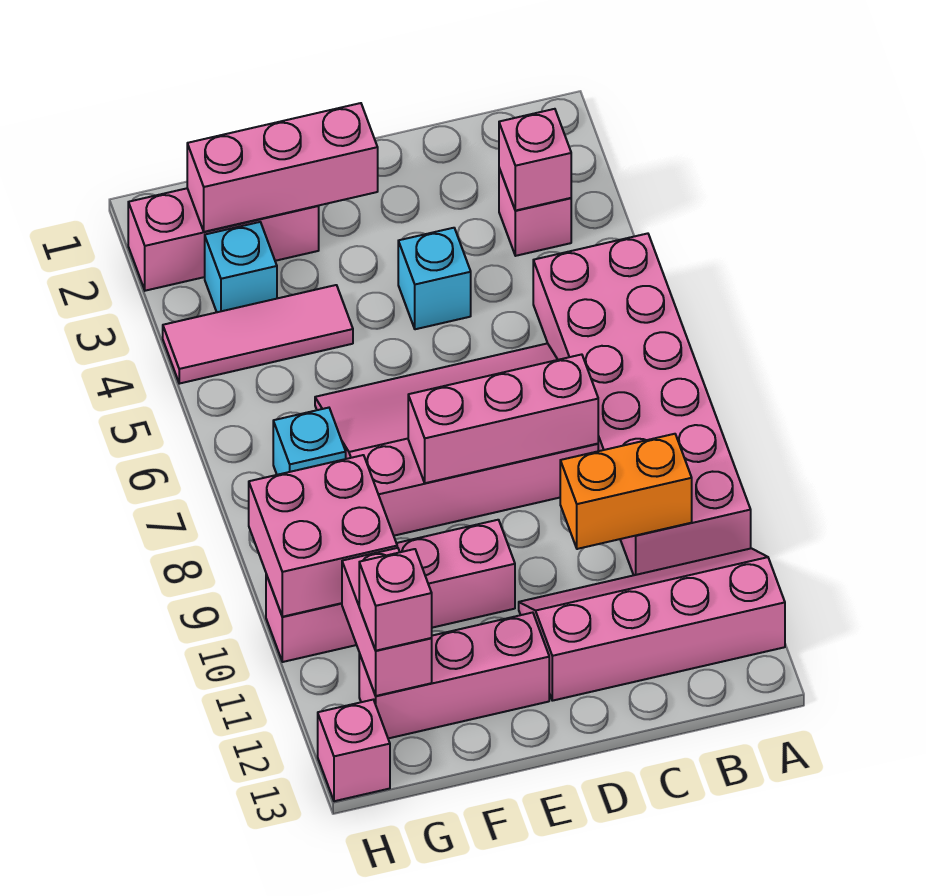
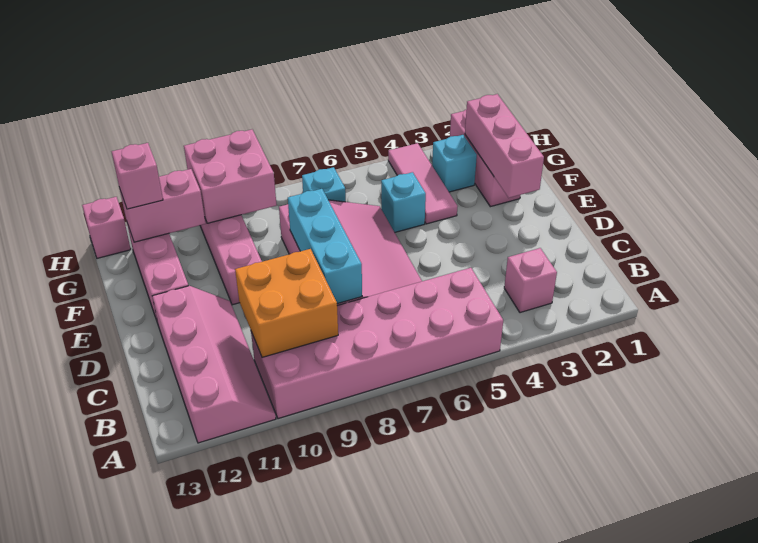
pink 1x1 brick [499,109,571,211] -> none
orange 1x2 brick [560,434,692,549] -> orange 2x2 brick [235,249,338,357]
pink 1x3 brick [408,354,598,483] -> cyan 1x3 brick [288,189,362,304]
cyan 1x1 brick [398,228,471,329] -> cyan 1x1 brick moved to [381,172,426,232]

